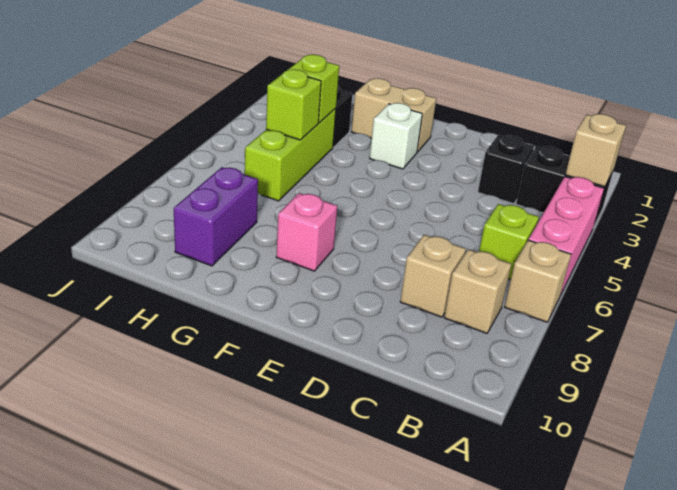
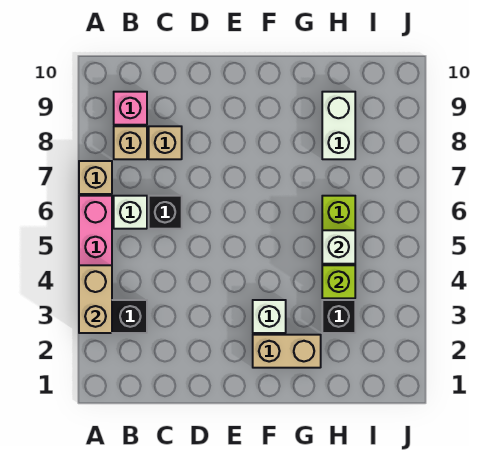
tan 1x1 brick [565,114,626,187] -> tan 1x2 brick [79,265,112,333]
lime 1x1 brick [479,204,539,280] -> white 1x1 brick [114,196,147,229]
black 1x1 brick [478,135,534,204] -> black 1x1 brick moved to [149,196,182,229]
pink 1x1 brick [276,193,337,271] -> pink 1x1 brick moved to [114,92,147,125]
lime 1x1 brick [266,69,321,140] -> white 1x1 brick [322,230,355,264]
purple 1x2 brick [174,167,258,266] -> white 1x2 brick [322,92,355,159]

